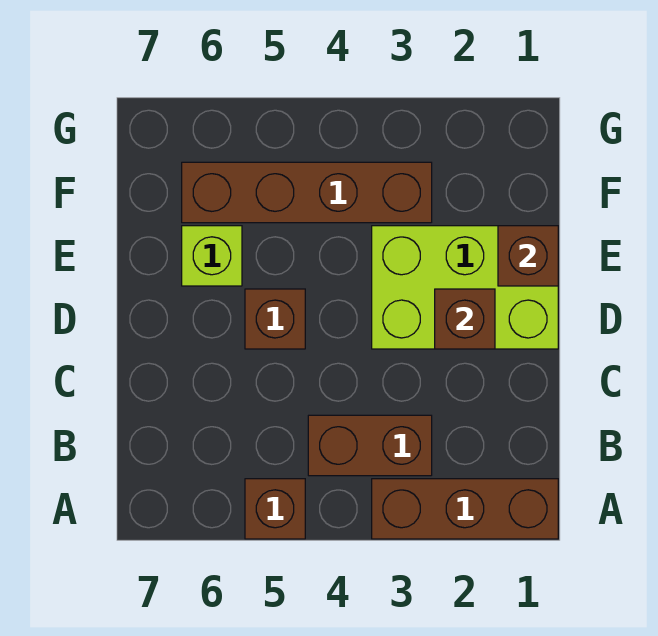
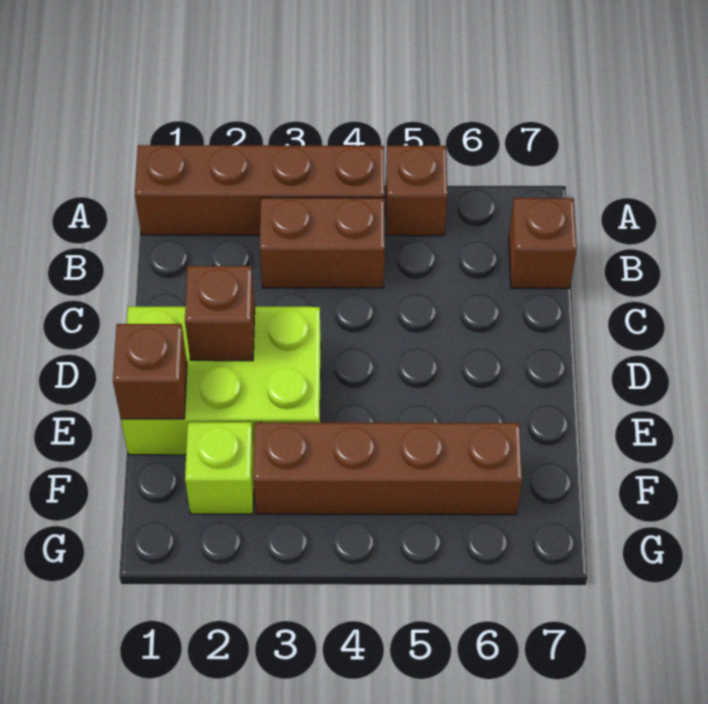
brown 1x3 brick [372,479,558,539] -> brown 1x4 brick [135,145,384,235]
brown 1x1 brick [245,289,305,349] -> brown 1x1 brick moved to [509,198,577,288]
lime 1x1 brick [182,226,242,286] -> lime 1x1 brick moved to [185,422,254,514]

